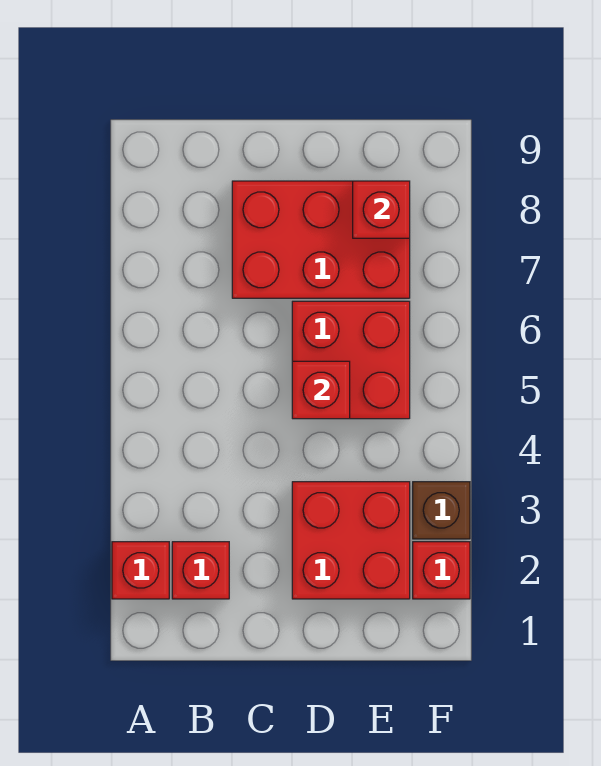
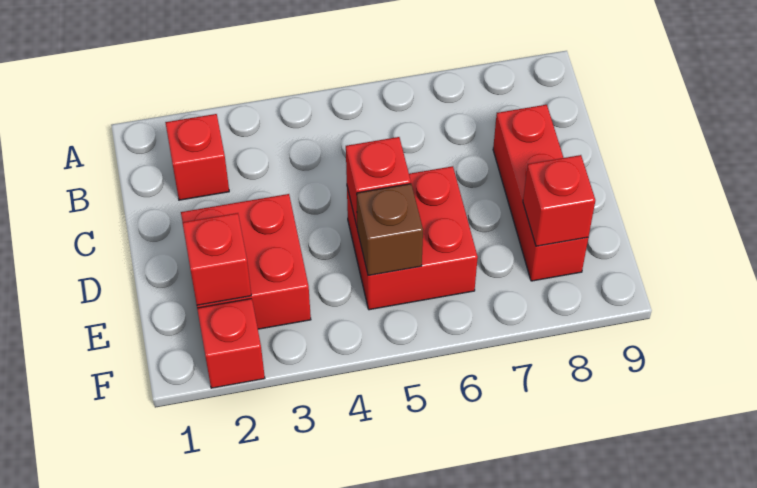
red 1x1 brick [112,542,169,599] -> red 1x1 brick moved to [182,213,251,305]
red 2x3 brick [232,181,410,298] -> red 1x3 brick [493,105,588,281]
brown 1x1 brick [413,482,470,539] -> brown 1x1 brick moved to [357,184,423,275]

